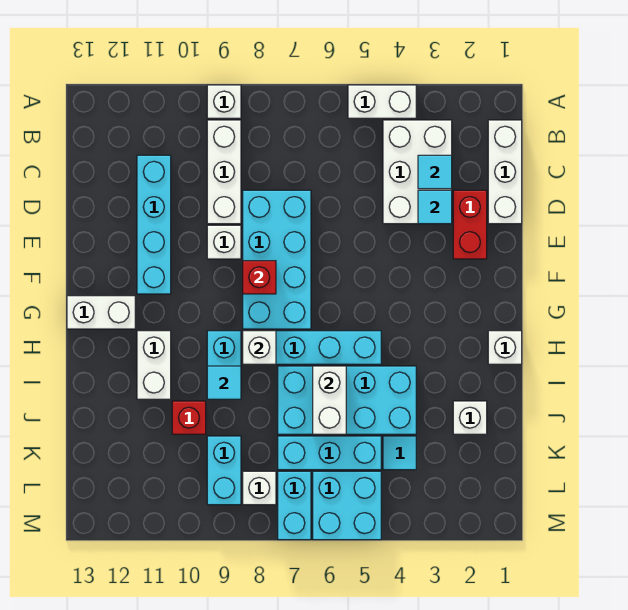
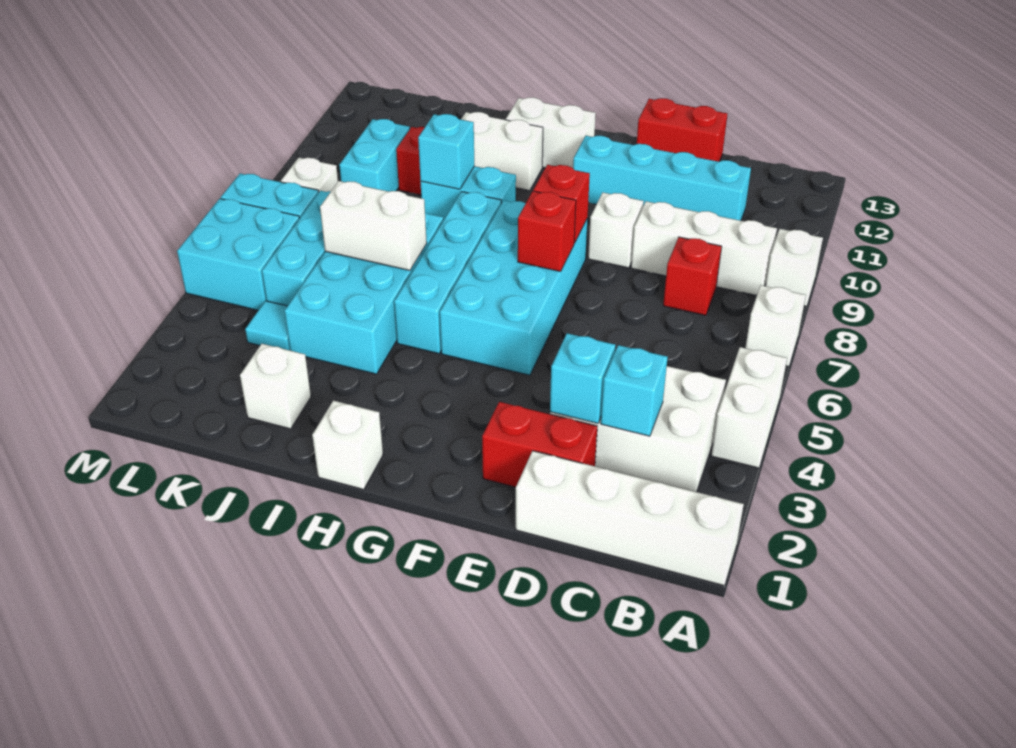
white 1x3 brick [488,120,522,224] -> white 1x4 brick [515,451,744,586]
cyan 1x1 tile [418,155,452,189] -> cyan 1x1 brick [601,345,668,436]
none -> red 1x1 brick [663,237,722,315]
cyan 1x1 tile [418,190,452,224] -> cyan 1x1 brick [550,333,615,423]
cyan 2x4 brick [243,190,311,329] -> cyan 2x4 brick turned to [440,200,587,375]
none -> red 1x2 brick [637,98,727,162]
none -> red 1x1 brick [518,191,576,271]
white 1x2 brick [67,296,135,329] -> white 1x2 brick turned to [506,98,596,168]
white 1x1 brick [243,331,276,364] -> white 1x1 brick moved to [745,285,806,367]
cyan 1x1 tile [207,366,241,399] -> cyan 1x1 brick [418,114,474,189]
cyan 1x2 brick [207,436,241,505] -> cyan 1x2 brick turned to [339,119,410,192]

